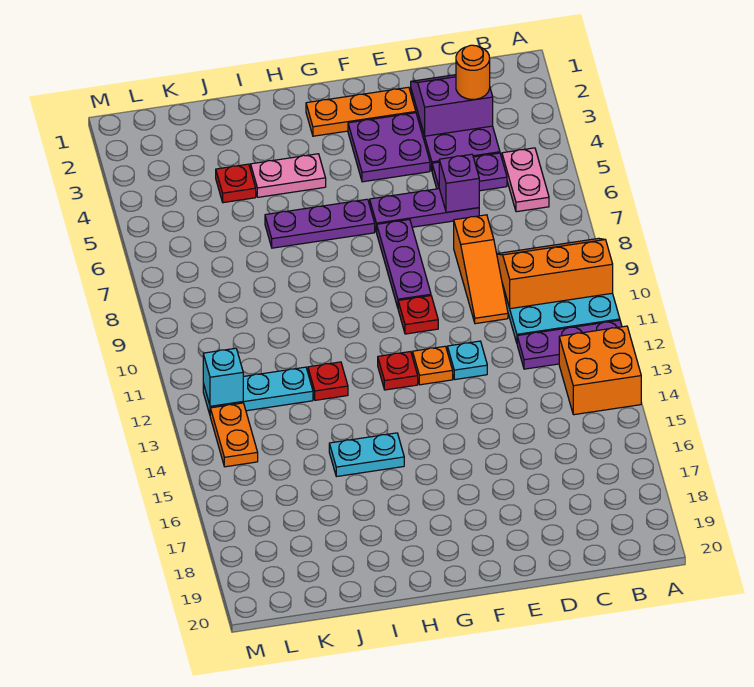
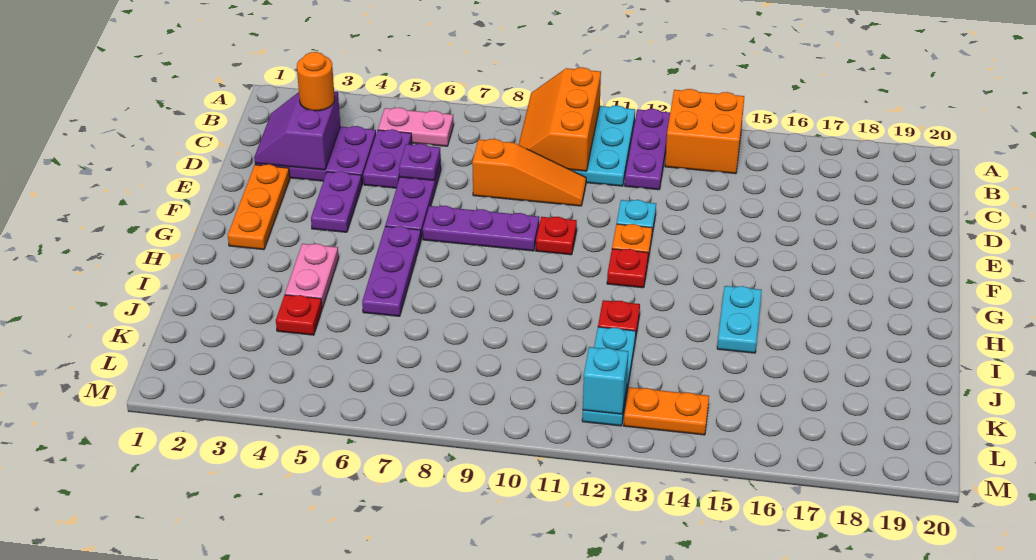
purple 1x1 brick [439,154,479,212] -> purple 1x1 plate [399,144,441,180]
purple 2x2 plate [348,113,430,182] -> purple 1x2 plate [311,171,362,232]

